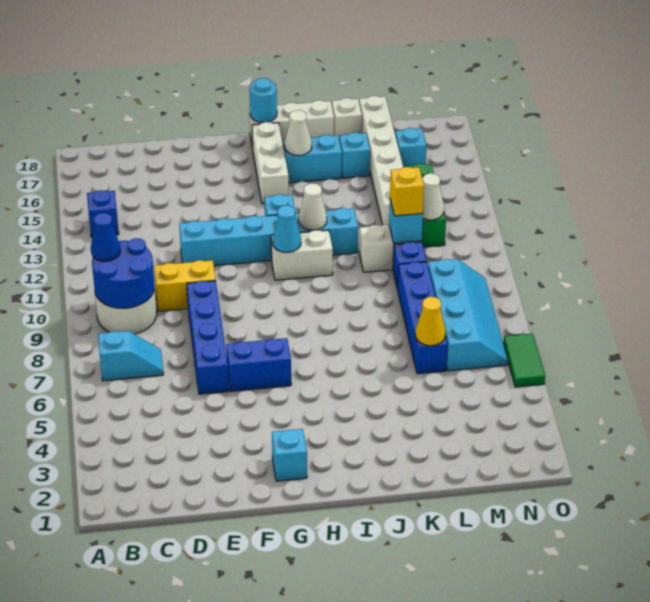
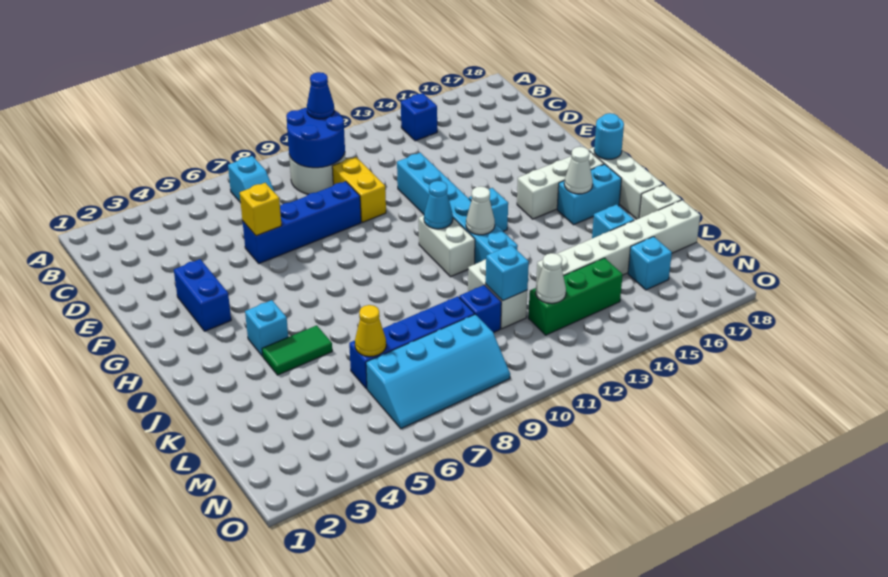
blue 1x2 brick [226,338,291,391] -> blue 1x2 brick moved to [174,259,231,331]
cyan 1x1 brick [272,429,307,481] -> cyan 1x1 brick moved to [245,300,288,356]
cyan 1x2 brick [283,135,342,183] -> cyan 1x2 brick turned to [557,164,621,225]
yellow 1x1 brick [390,167,424,216] -> yellow 1x1 brick moved to [240,183,282,236]
green 1x2 tile [503,333,545,387] -> green 1x2 tile moved to [262,325,332,375]

